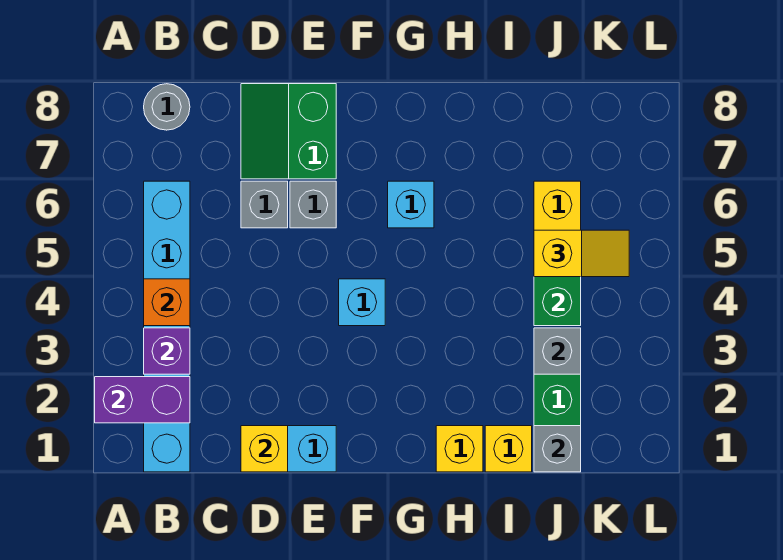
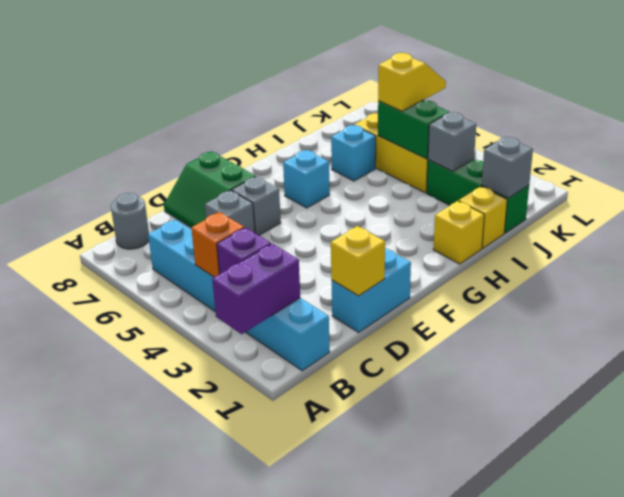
cyan 1x1 brick [339,279,385,326] -> cyan 1x1 brick moved to [331,125,376,181]

